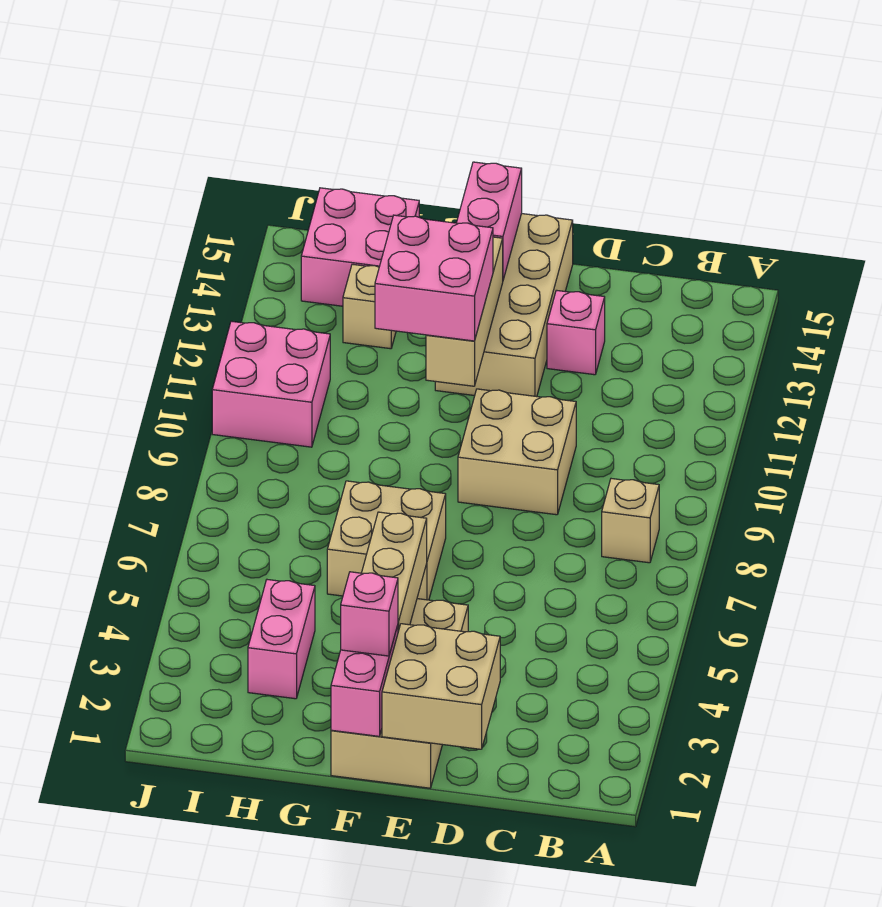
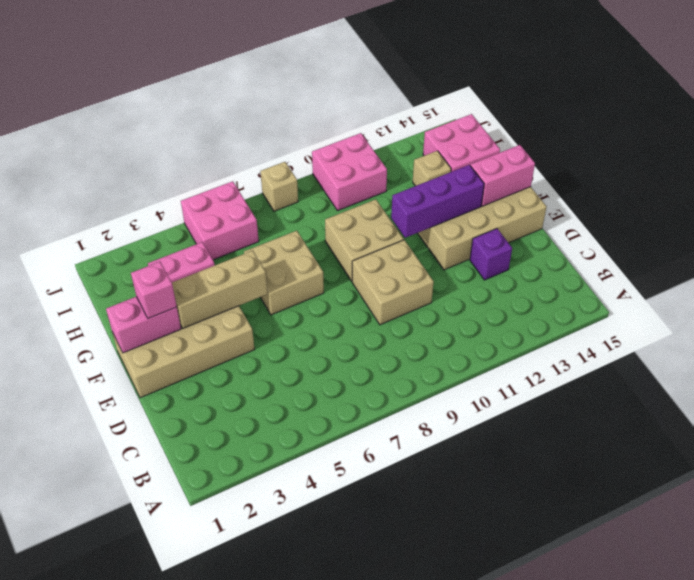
tan 1x1 brick [602,479,659,563] -> tan 1x1 brick moved to [261,162,298,211]
tan 2x2 brick [382,624,500,749] -> tan 2x2 brick moved to [325,199,404,281]
pink 1x1 brick [547,290,605,375] -> purple 1x1 brick [470,229,512,280]
tan 1x3 brick [426,237,503,386] -> purple 1x3 brick [391,165,484,238]
pink 2x2 brick [375,215,493,341] -> pink 2x2 brick moved to [181,181,259,260]

